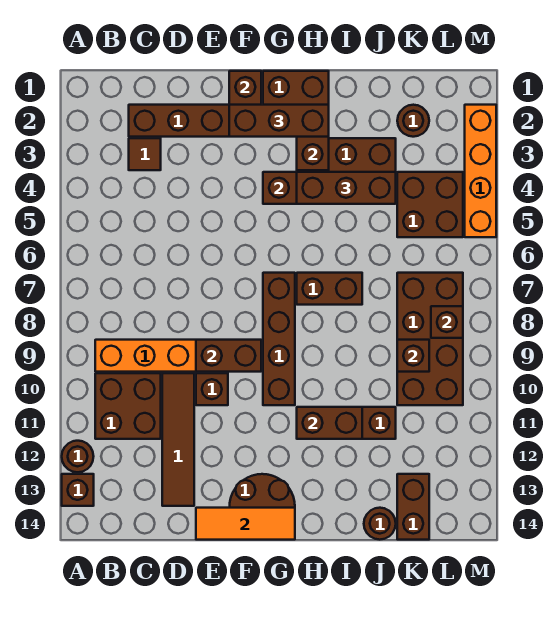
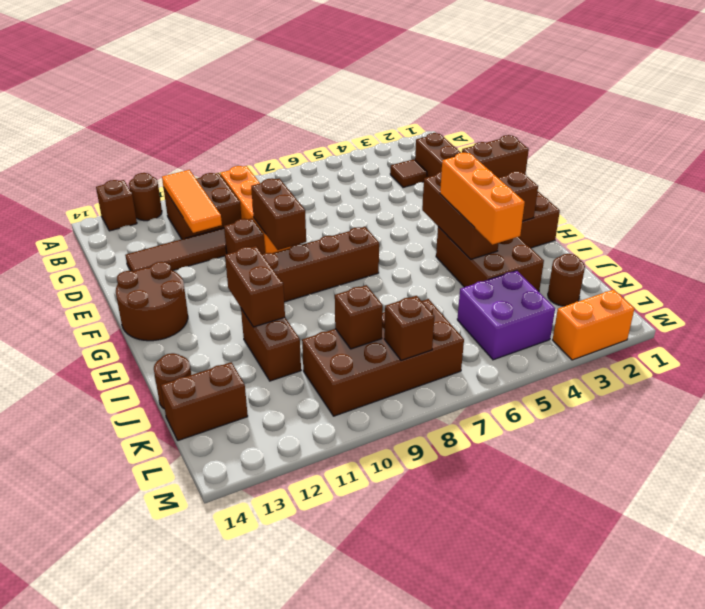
orange 1x3 tile [196,508,295,540] -> orange 1x3 tile moved to [162,170,222,233]
brown 1x3 brick [229,105,329,137] -> none
brown 1x3 brick [297,172,396,204] -> orange 1x3 brick [440,153,525,245]
brown 1x2 brick [297,273,362,305] -> none
brown 2x2 brick [397,172,463,237] -> purple 2x2 brick [457,271,555,360]
orange 1x4 brick [465,105,496,237] -> orange 1x2 brick [553,290,634,360]

